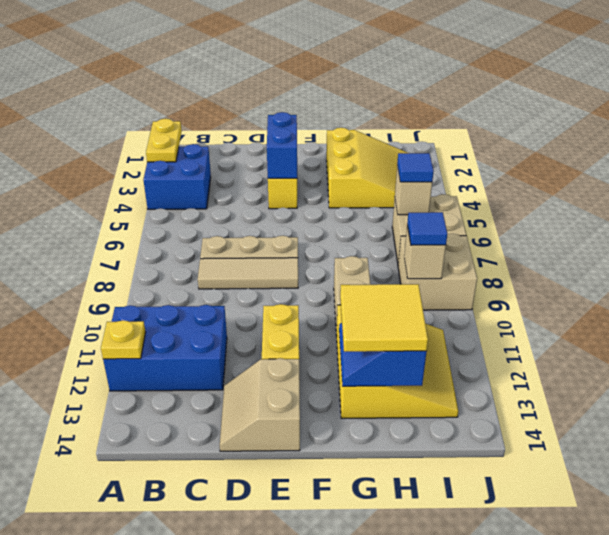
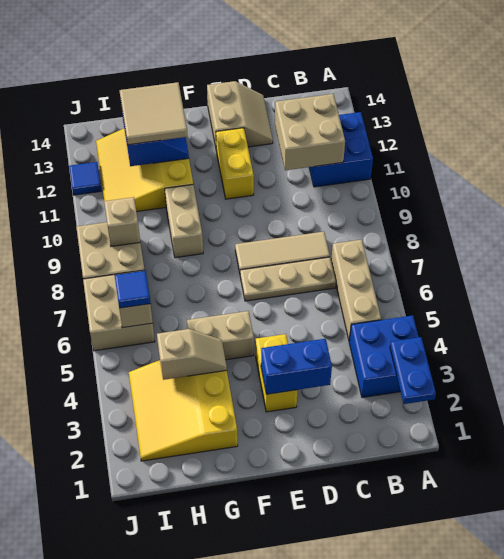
yellow 1x2 plate [146,119,182,162] -> blue 1x2 plate [390,337,436,404]
blue 2x3 brick [103,305,227,391] -> blue 2x2 brick [309,112,373,187]
yellow 1x1 plate [101,320,146,359] -> none
none -> tan 1x3 brick [331,240,381,341]
none -> tan 2x2 brick [275,94,345,170]
blue 1x2 brick [267,112,297,178] -> blue 1x2 brick turned to [261,339,332,394]
none -> tan 1x2 brick [187,311,254,360]
none -> tan 1x2 slope [157,329,227,380]
yellow 2x2 tile [340,284,428,352] -> tan 2x2 tile [120,82,188,145]
blue 1x1 tile [407,212,447,245] -> blue 1x1 tile moved to [69,162,101,195]

